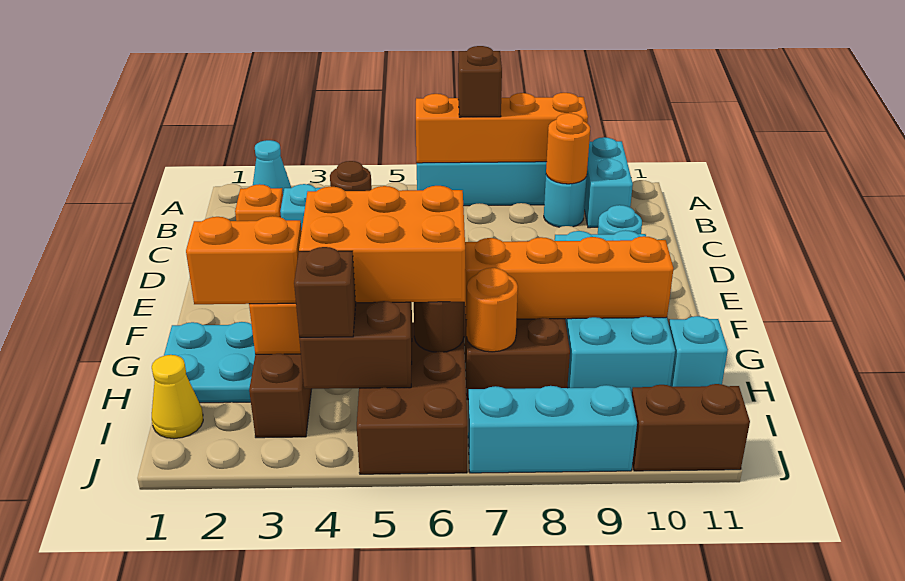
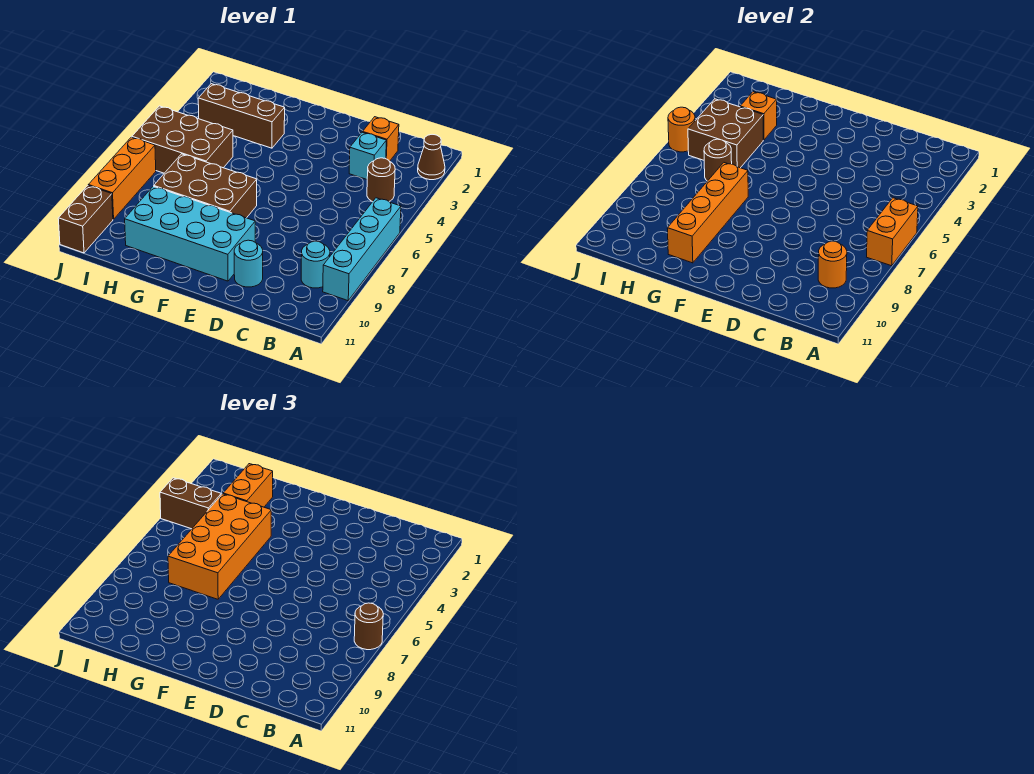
cyan 1x1 cone [253,140,291,193] -> brown 1x1 cone [418,134,445,180]
orange 1x4 brick [416,93,588,163] -> orange 1x2 brick [867,198,918,266]
brown 1x1 brick [458,46,502,117] -> brown 1x1 round brick [354,603,383,650]
cyan 1x2 brick [584,137,633,228] -> none
cyan 2x2 plate [164,322,255,403] -> none
orange 2x3 brick [299,186,465,303] -> orange 2x4 brick [168,494,271,599]
orange 1x1 round brick [466,268,518,352] -> orange 1x1 round brick moved to [668,107,695,152]
cyan 1x1 brick [669,316,728,387] -> none
yellow 1x1 cone [152,355,203,439] -> none
brown 1x1 brick [294,247,356,337] -> brown 1x2 brick [160,478,221,529]
cyan 1x3 brick [468,385,637,473] -> orange 1x3 brick [88,137,156,219]

